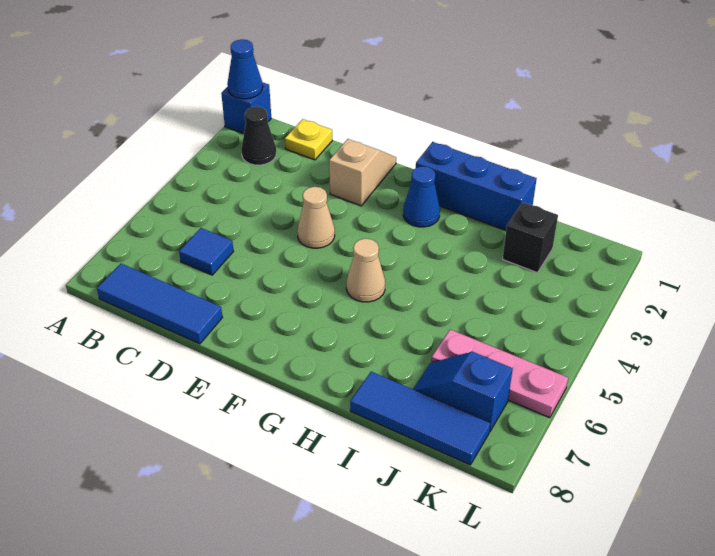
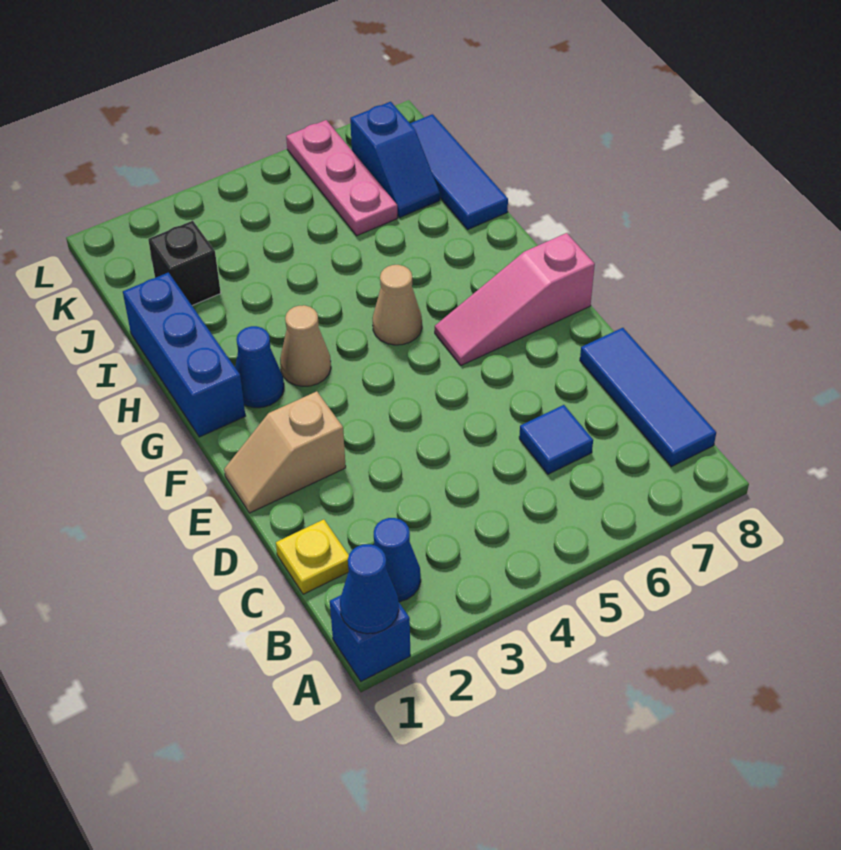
black 1x1 cone [241,107,276,165] -> blue 1x1 cone [374,518,421,602]
tan 1x1 cone [297,187,335,248] -> tan 1x1 cone moved to [280,305,331,386]
none -> pink 1x3 slope [435,233,595,365]

